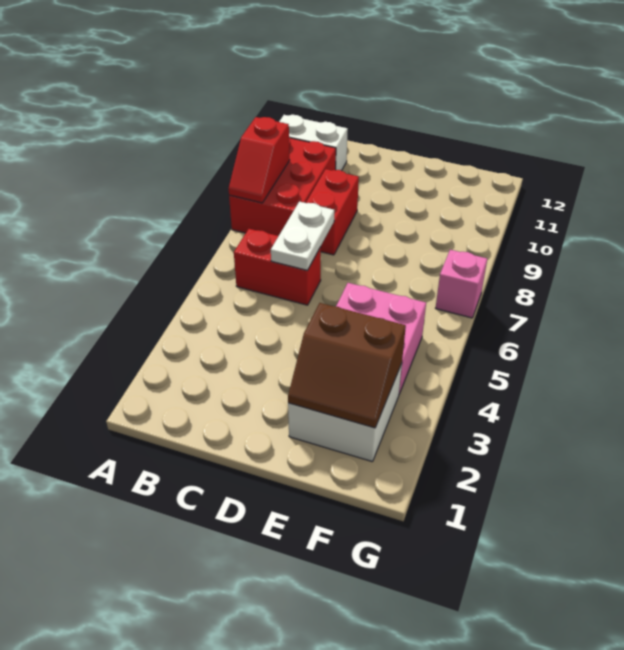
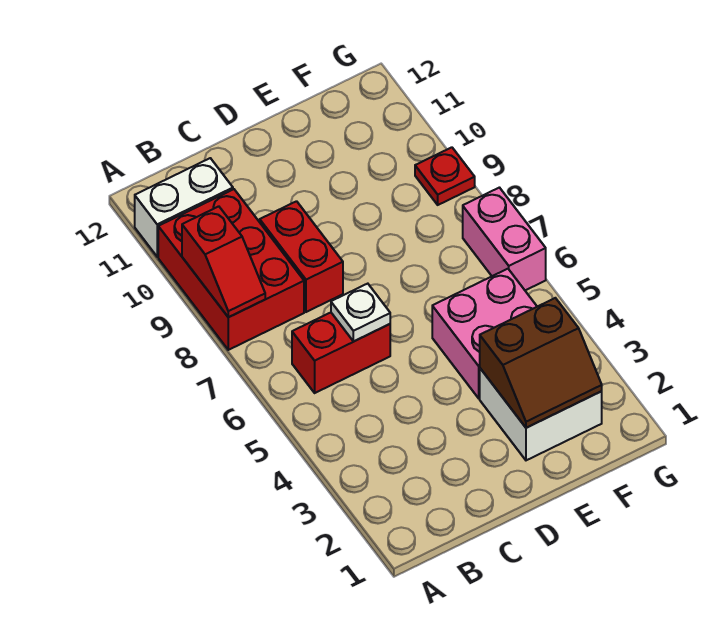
white 1x2 plate [271,202,334,271] -> white 1x1 plate [331,284,390,341]
pink 1x1 brick [436,250,487,318] -> pink 1x2 brick [463,188,546,290]
none -> red 1x1 plate [415,147,475,205]

